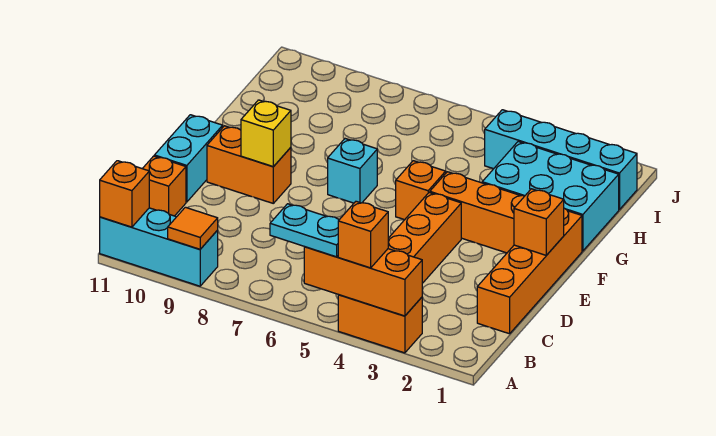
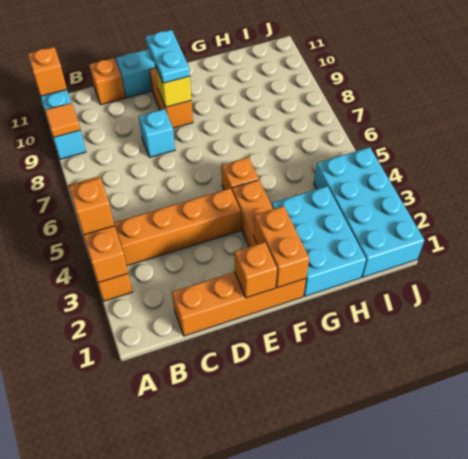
cyan 1x2 plate [270,204,339,257] -> cyan 1x2 plate moved to [146,30,190,83]
none -> orange 1x2 brick [254,206,309,288]
cyan 1x1 brick [328,139,377,203] -> cyan 1x1 brick moved to [139,109,175,157]
cyan 1x4 brick [485,110,637,210] -> cyan 2x4 brick [314,147,424,277]

